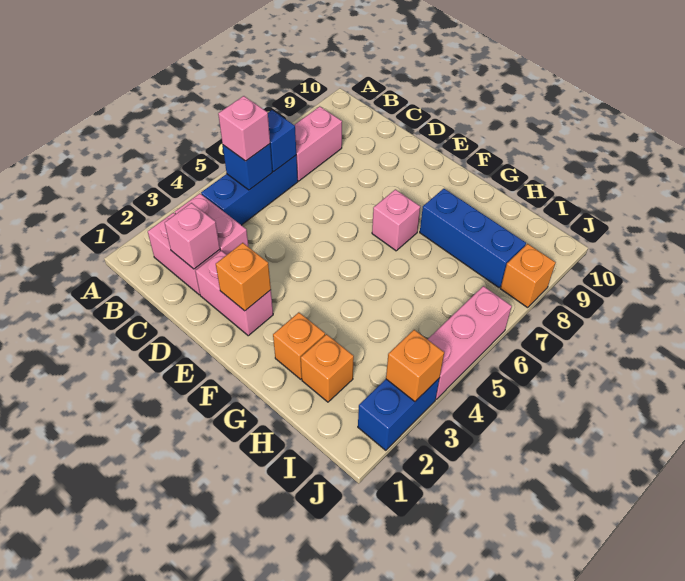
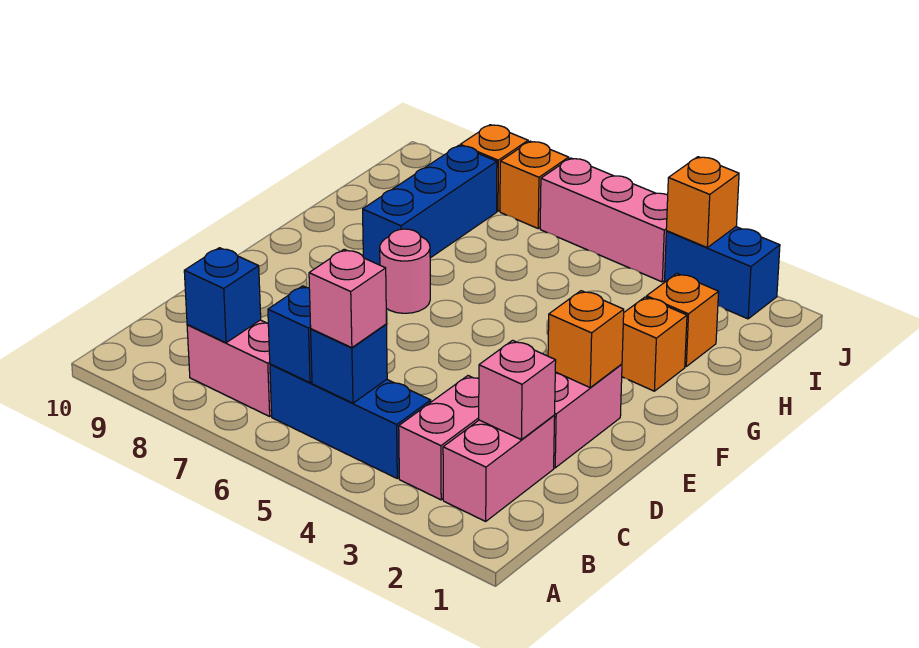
none -> blue 1x1 brick [184,248,261,343]
pink 1x1 brick [372,189,420,251] -> pink 1x1 round brick [380,229,430,313]
none -> orange 1x1 brick [500,141,569,228]

